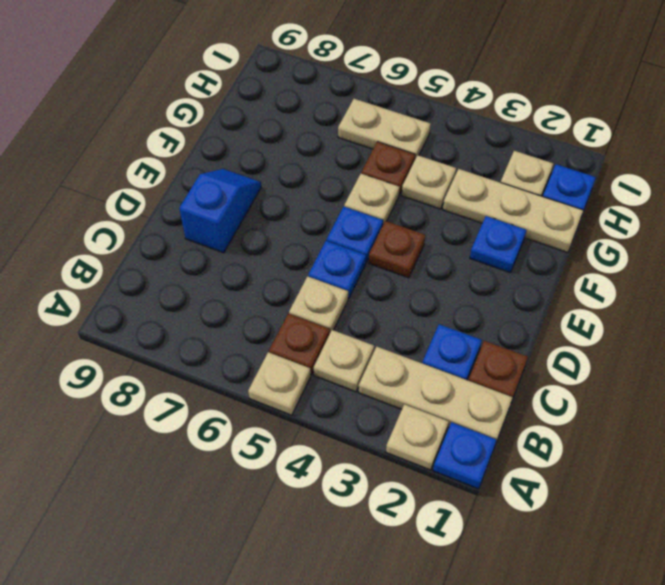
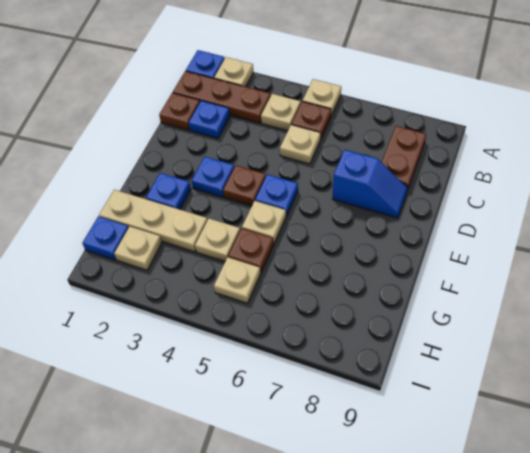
tan 1x3 plate [358,347,513,440] -> brown 1x3 plate [173,71,271,123]
none -> brown 1x2 plate [382,126,426,190]
blue 1x1 plate [308,241,366,299] -> blue 1x1 plate moved to [192,157,234,197]
blue 1x2 slope [179,169,261,253] -> blue 1x2 slope turned to [333,150,408,218]
tan 1x2 plate [338,99,431,159] -> tan 1x1 plate [214,257,261,303]

